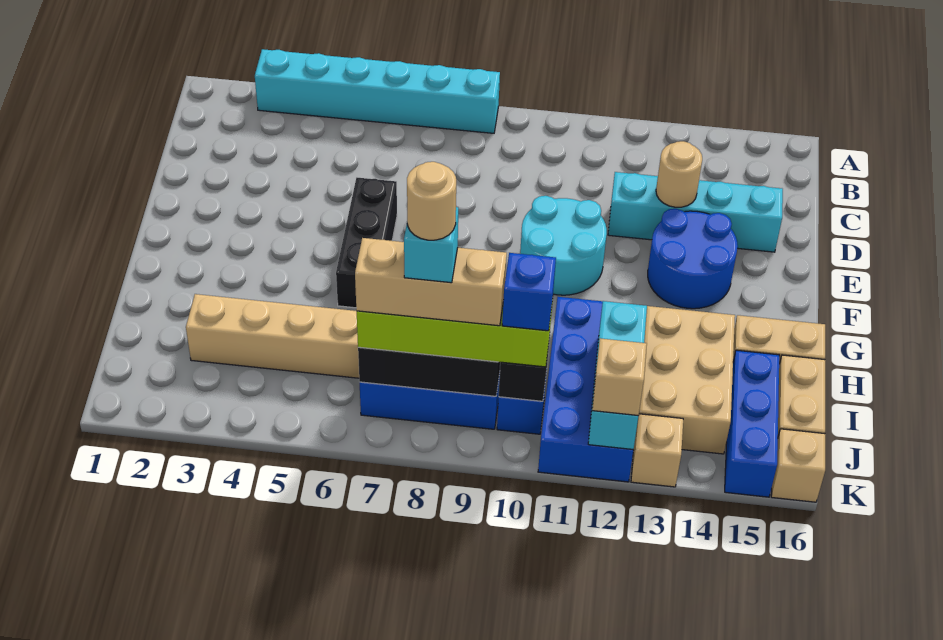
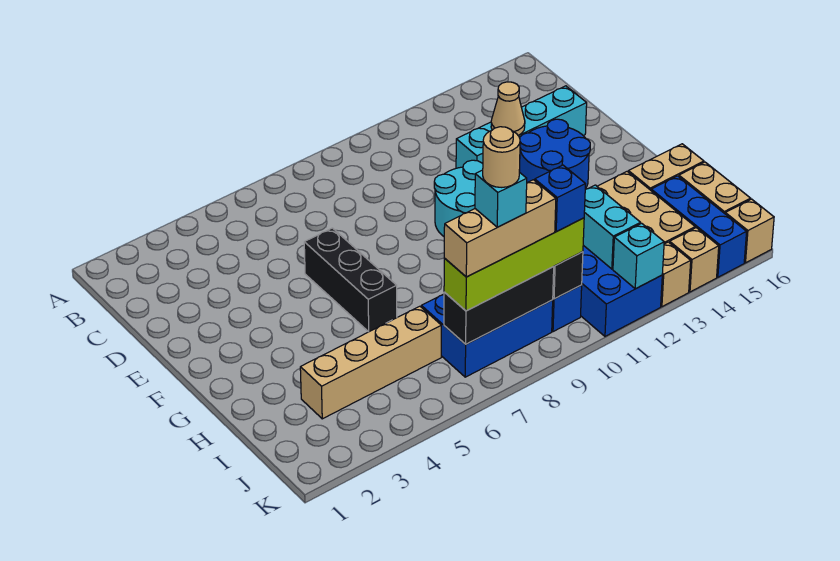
cyan 1x6 brick [255,49,500,133] -> none
tan 1x1 round brick [656,141,702,207] -> tan 1x1 cone [491,82,525,136]
tan 1x1 brick [592,338,647,416] -> tan 1x1 brick moved to [670,228,719,292]

